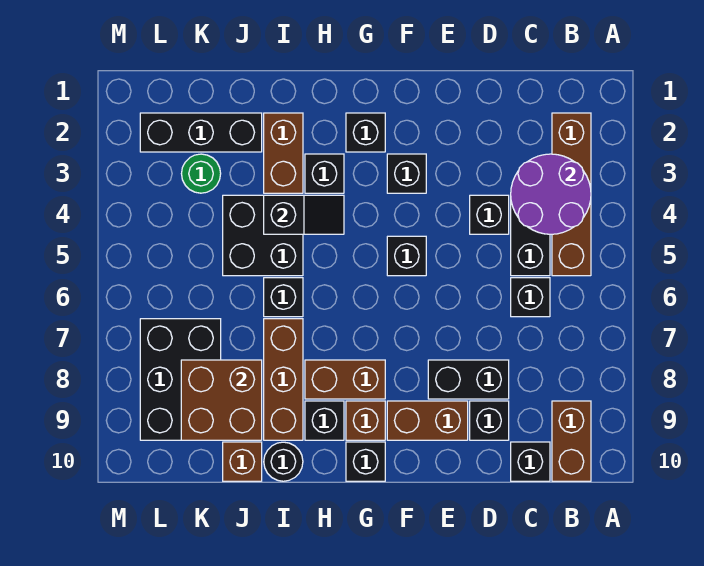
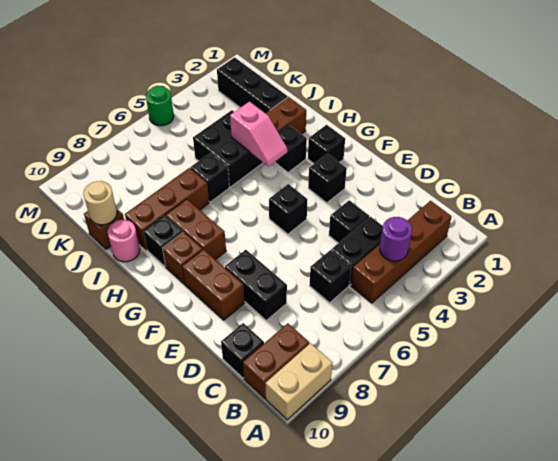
none -> tan 1x2 brick [265,343,332,420]
purple 2x2 round brick [511,154,591,234] -> purple 1x1 round brick [380,217,412,261]
black 1x1 brick [470,401,509,440] -> none
black 1x1 brick [346,442,385,481] -> none
black 1x2 slope [264,195,344,234] -> pink 1x2 slope [230,102,287,166]
black 1x1 round brick [264,442,303,481] -> pink 1x1 round brick [108,220,140,262]
brown 2x2 brick [181,360,262,440] -> none
none -> tan 1x1 round brick [83,181,117,225]
green 1x1 round brick [181,154,221,193] -> green 1x1 round brick moved to [146,86,174,126]
black 2x3 brick [140,319,221,440] -> none

